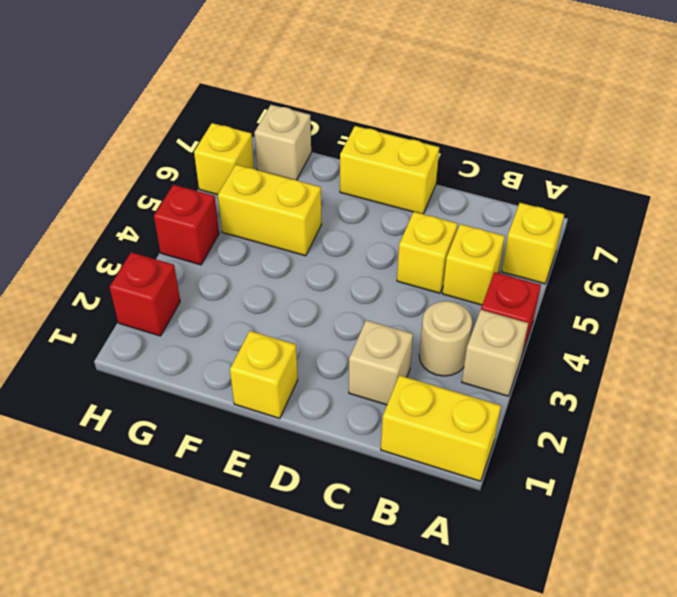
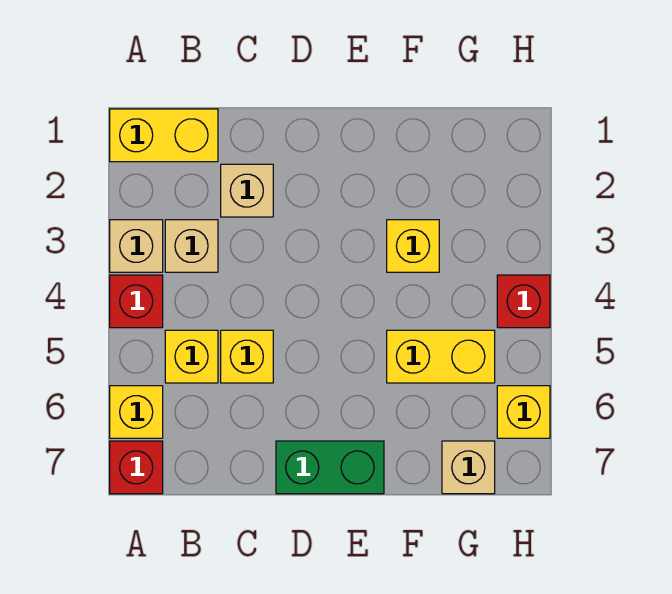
tan 1x1 round brick [419,301,472,376] -> tan 1x1 brick [165,220,218,272]
yellow 1x2 brick [340,126,439,214] -> green 1x2 brick [276,441,384,494]
yellow 1x1 brick [230,331,298,418] -> yellow 1x1 brick moved to [387,220,439,272]
red 1x1 brick [110,252,180,336] -> red 1x1 brick moved to [110,441,163,494]

